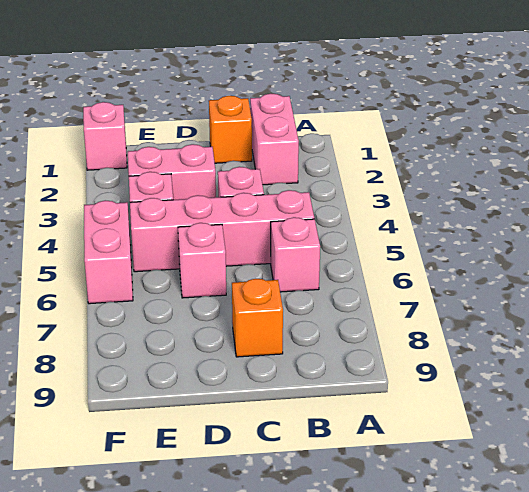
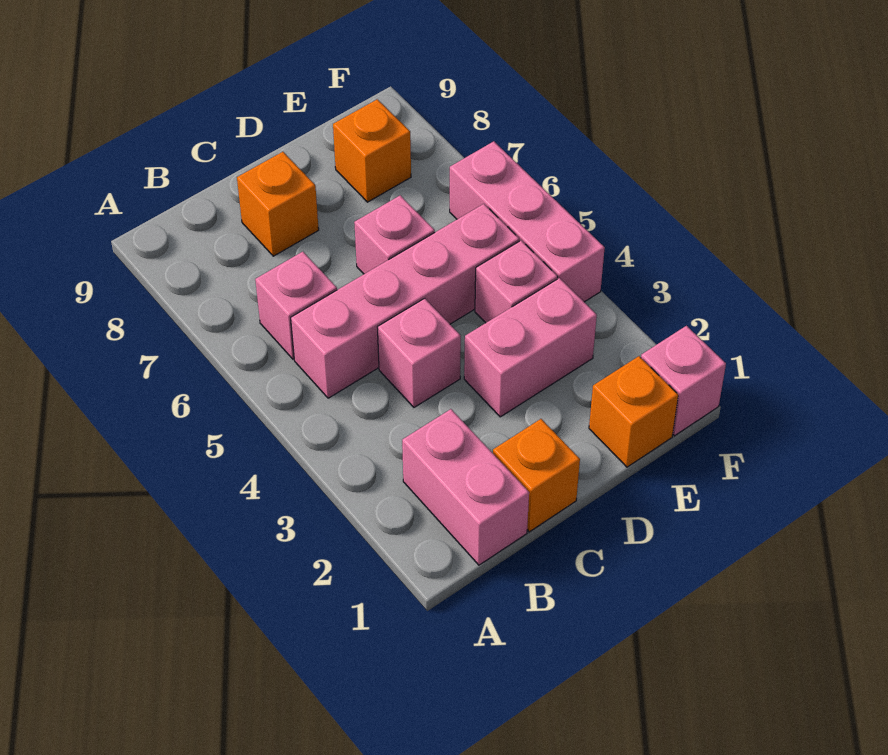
none -> orange 1x1 brick [589,356,678,467]
none -> orange 1x1 brick [333,99,411,202]
pink 1x2 brick [84,200,133,304] -> pink 1x3 brick [450,141,605,302]

